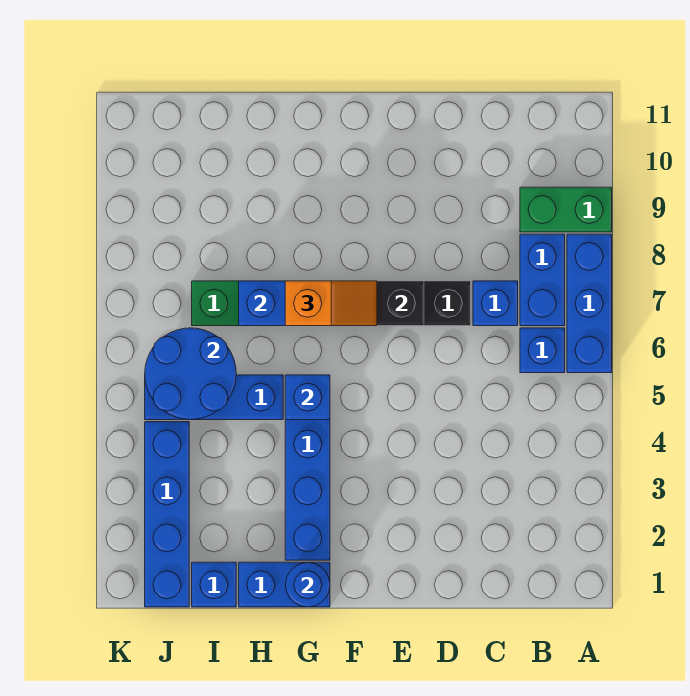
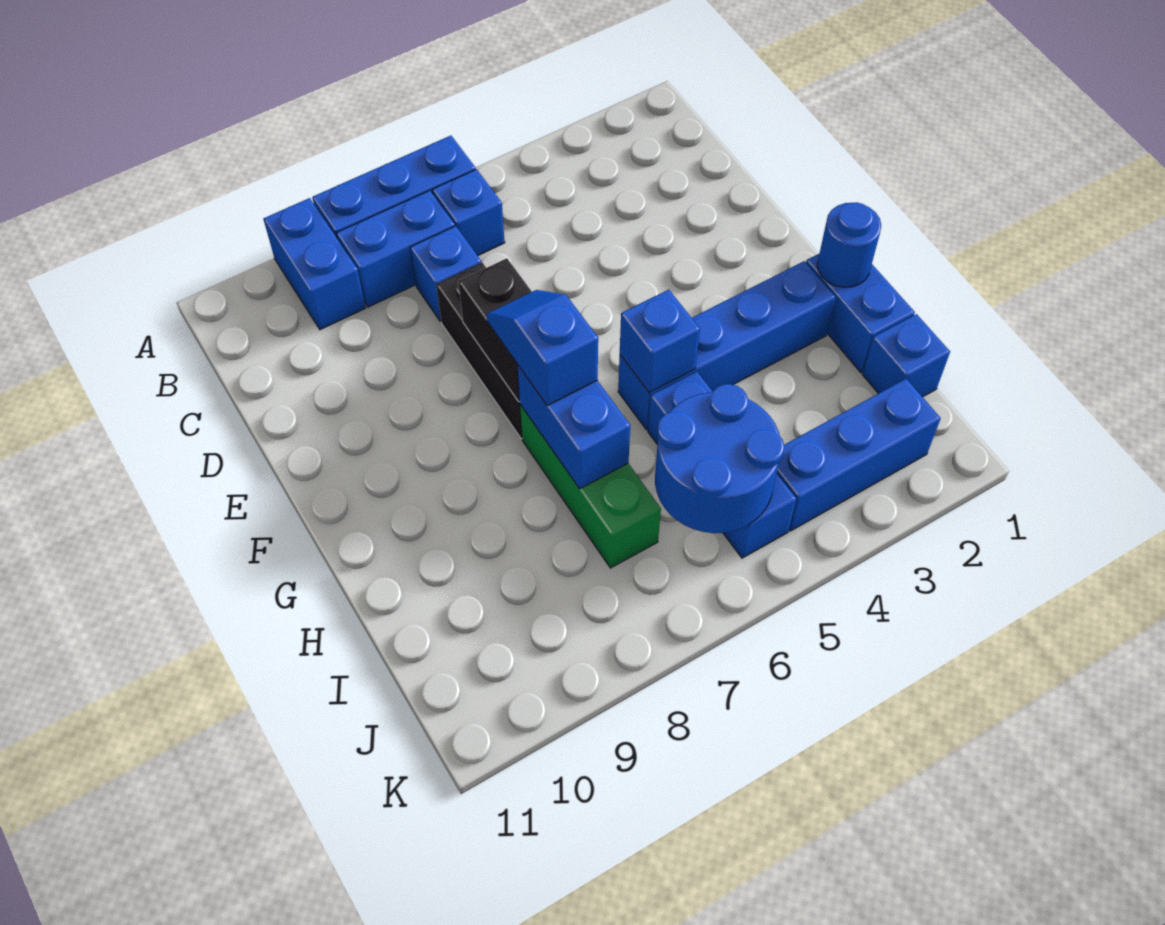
green 1x2 brick [520,187,612,232] -> blue 1x2 brick [263,198,365,330]
orange 1x2 slope [285,281,377,326] -> blue 1x2 slope [487,290,598,406]
blue 1x4 brick [145,422,189,607] -> blue 1x3 brick [777,379,941,531]

